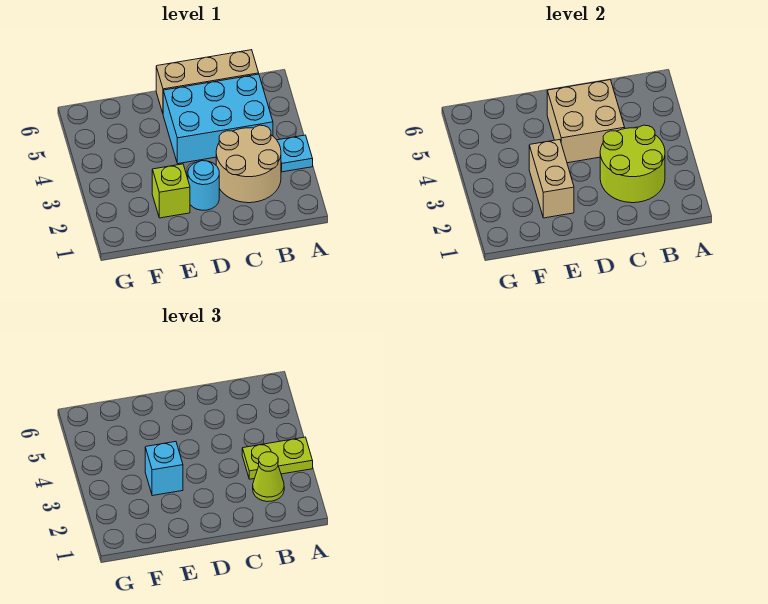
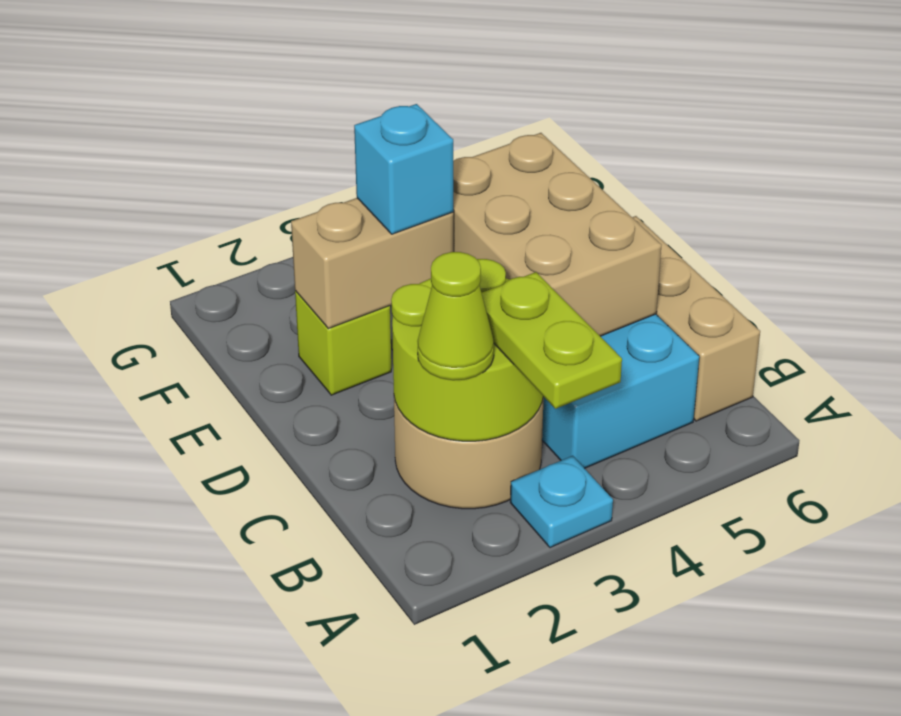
tan 2x2 brick [547,80,625,163] -> tan 2x3 brick [453,133,661,336]
cyan 1x1 round brick [188,161,219,210] -> none

